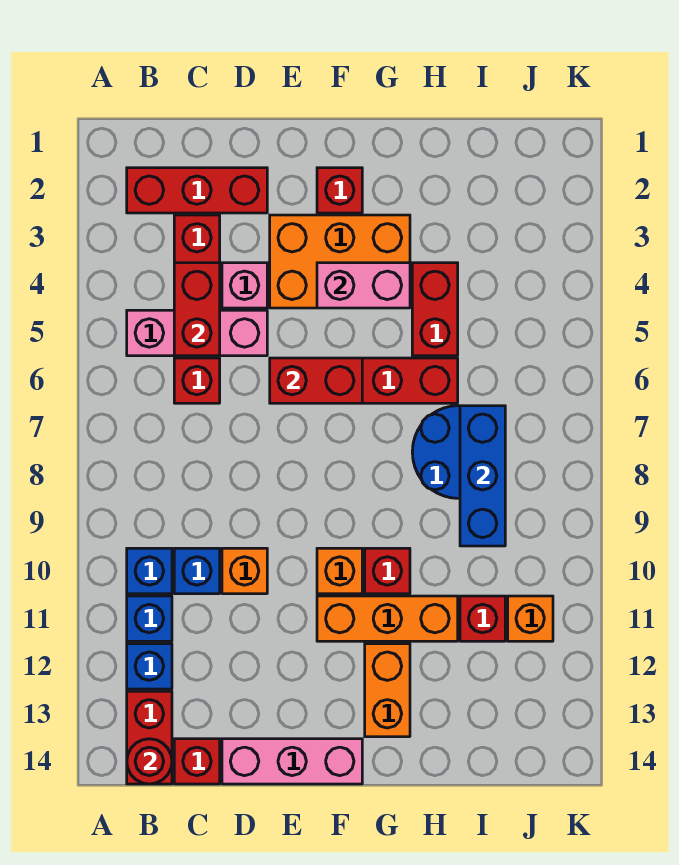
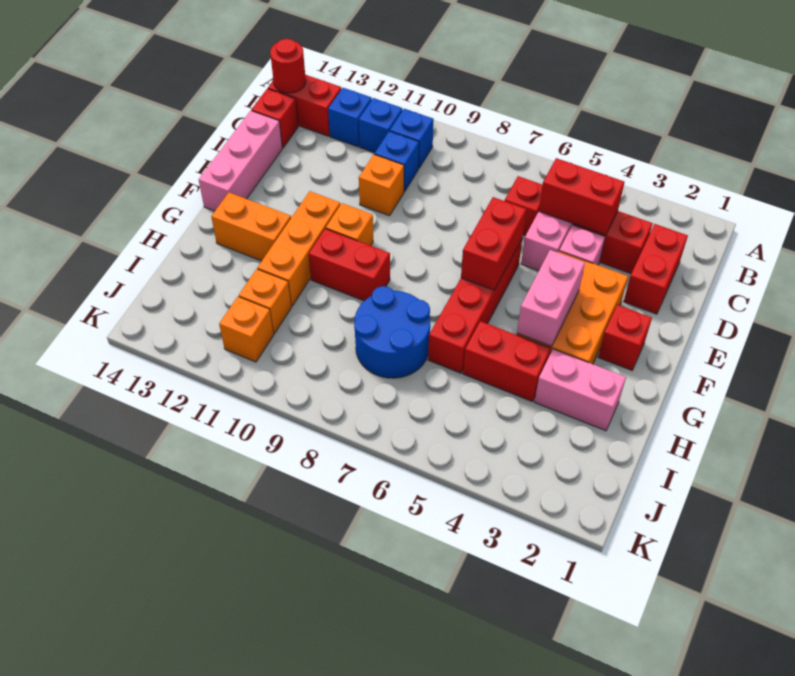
red 1x3 brick [127,168,267,213] -> red 1x2 brick [624,224,688,314]
red 1x1 brick [365,548,410,594] -> red 1x2 brick [309,229,390,301]
none -> pink 1x2 brick [535,349,626,431]
blue 1x3 brick [460,406,505,546] -> none
red 1x1 brick [460,596,505,641] -> orange 1x1 brick [239,269,291,334]

